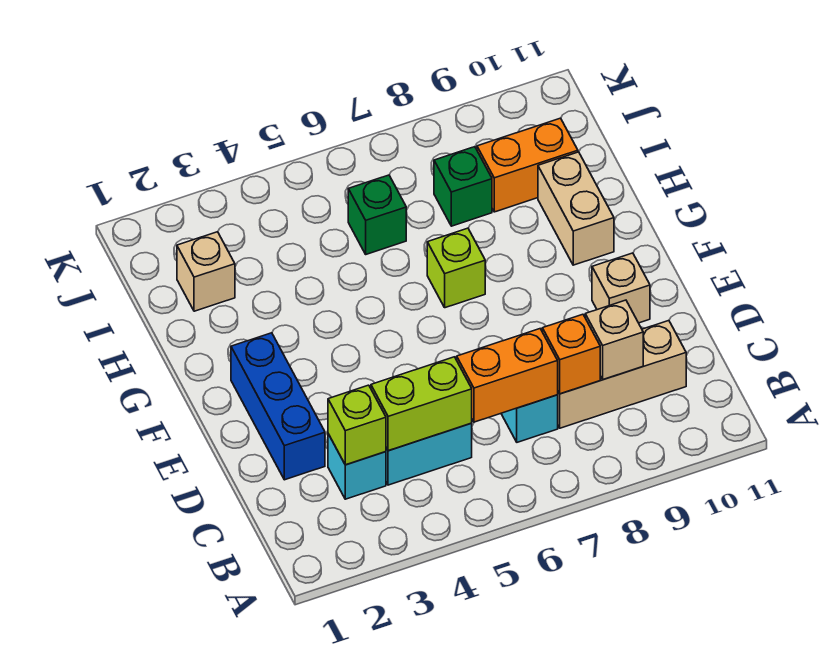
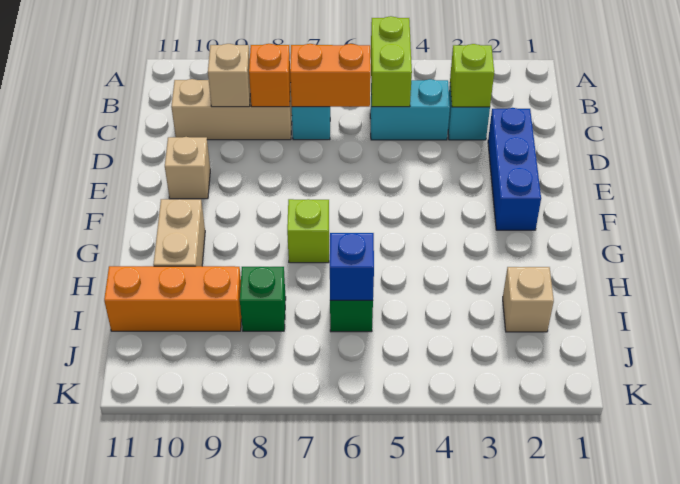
lime 1x2 brick [371,357,472,451] -> lime 1x2 brick turned to [371,16,412,107]
none -> blue 1x1 brick [330,233,374,300]
orange 1x2 brick [477,118,578,212] -> orange 1x3 brick [104,266,241,331]

